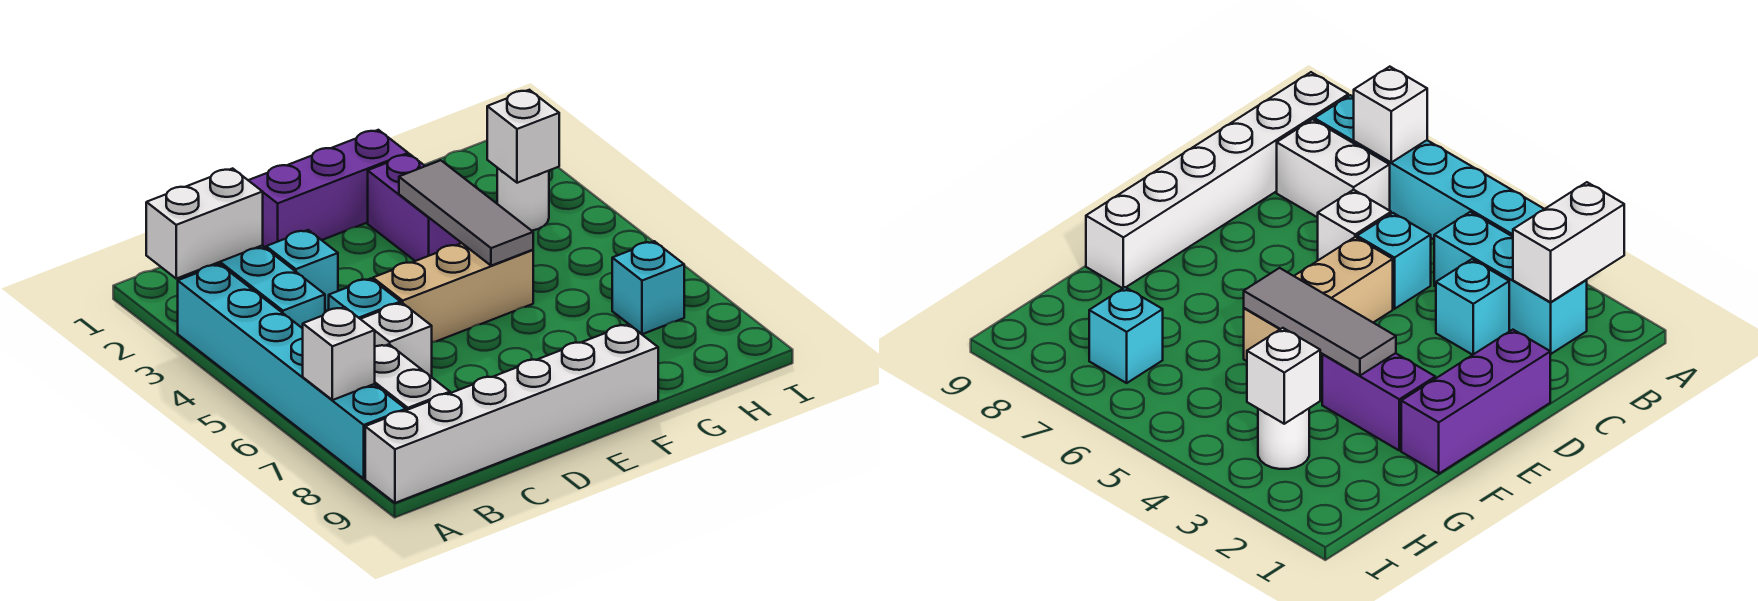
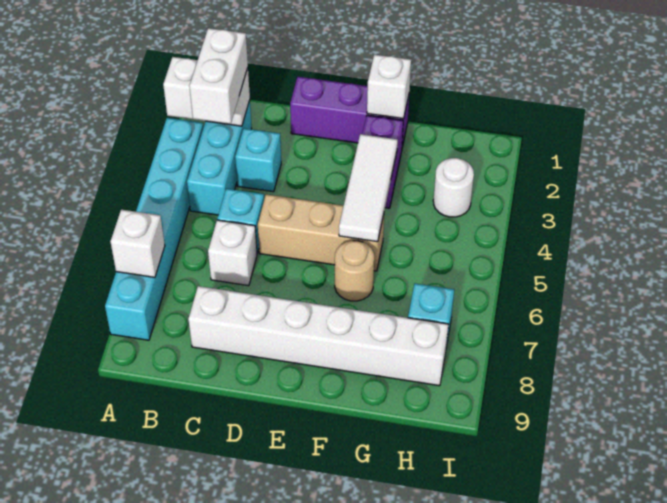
white 1x6 brick [365,324,658,503] -> white 1x6 brick moved to [188,286,449,386]
white 1x2 brick [375,344,450,410] -> white 1x2 brick moved to [189,28,248,124]
grey 1x3 tile [399,160,533,266] -> white 1x3 tile [339,134,398,242]
none -> tan 1x1 round brick [335,241,374,301]
white 1x1 brick [487,90,559,183] -> white 1x1 brick moved to [367,55,411,119]

